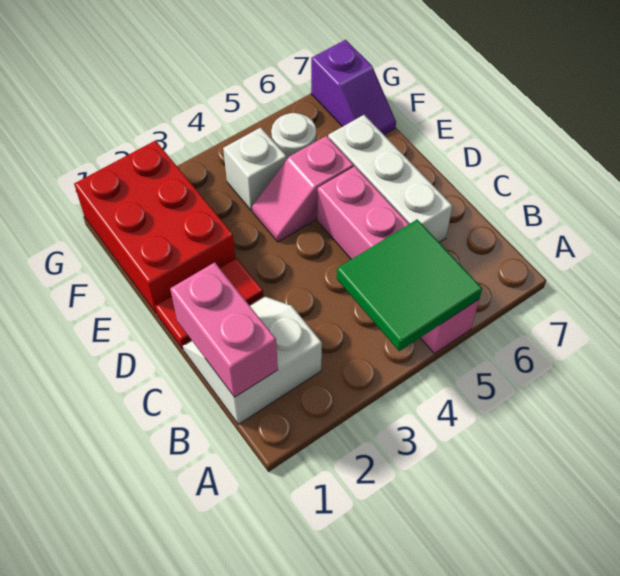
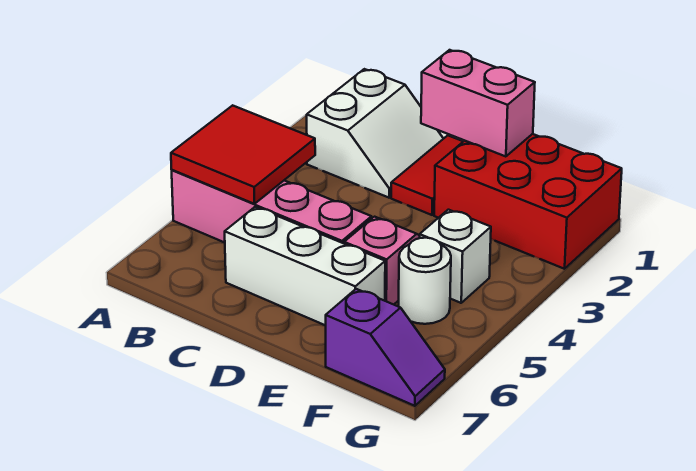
green 2x2 tile [337,219,482,351] -> red 2x2 tile [171,105,315,204]
pink 1x2 brick [170,262,278,397] -> pink 1x2 brick moved to [421,50,535,157]
purple 1x2 slope [311,40,396,135] -> purple 1x2 slope turned to [326,289,445,406]

